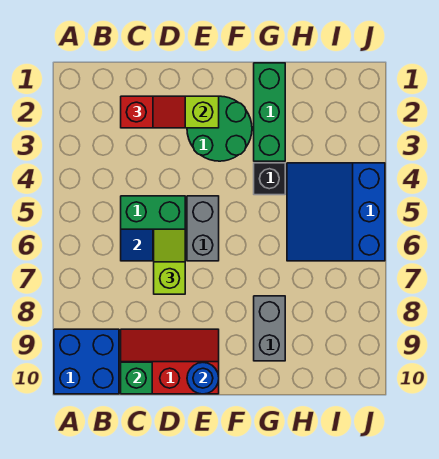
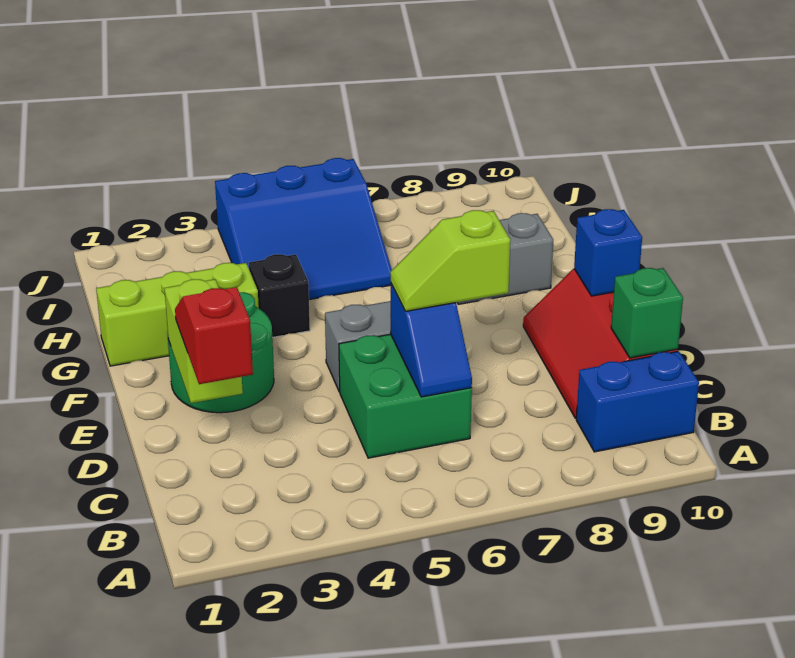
blue 2x2 brick [54,329,119,394] -> blue 1x2 brick [576,351,699,452]
blue 1x1 round brick [187,363,219,394] -> blue 1x1 brick [574,209,642,296]
green 1x3 brick [254,63,285,161] -> lime 1x3 brick [96,263,259,366]

